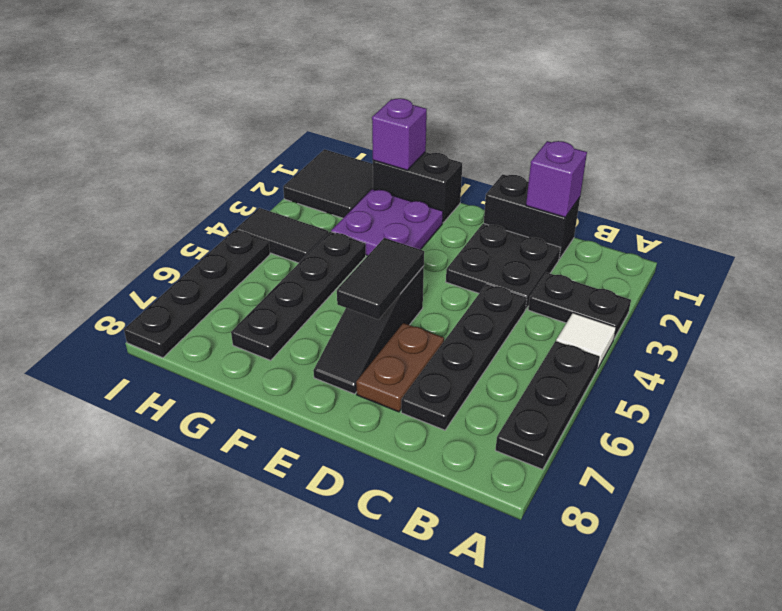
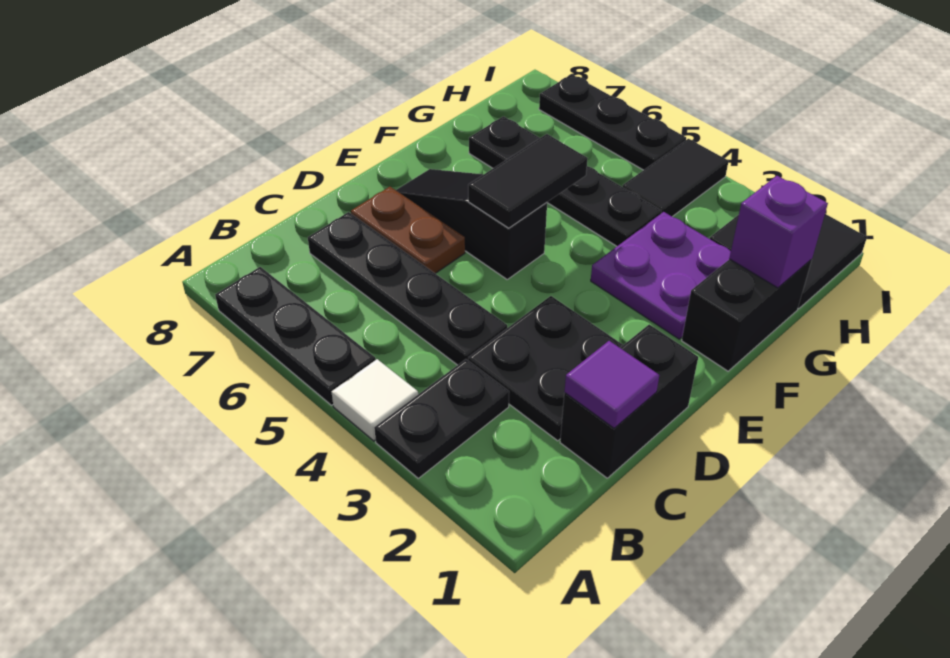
purple 1x1 brick [526,141,587,217] -> purple 1x1 tile [564,341,659,428]
black 1x2 tile [337,238,424,320] -> black 1x2 tile turned to [468,134,588,228]
black 1x4 plate [124,230,270,358] -> black 1x3 plate [539,74,686,170]

